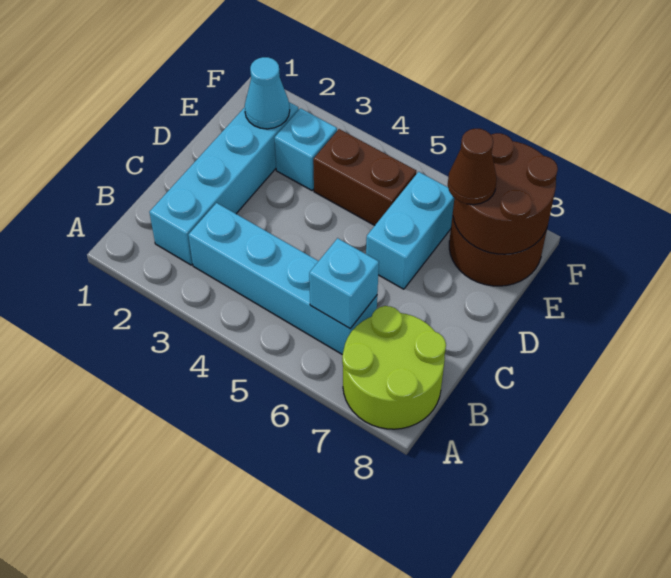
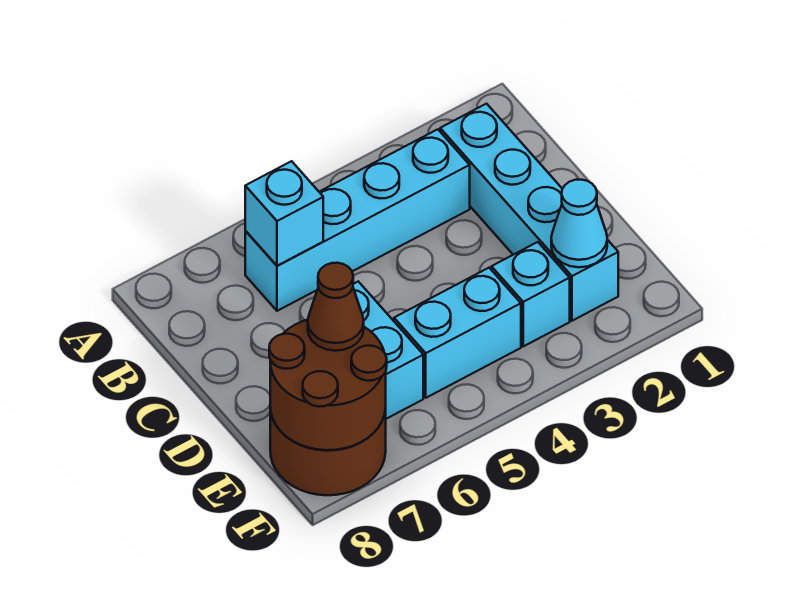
lime 2x2 round brick [342,306,446,429] -> none
brown 1x2 brick [313,129,416,225] -> cyan 1x2 brick [394,268,521,398]

